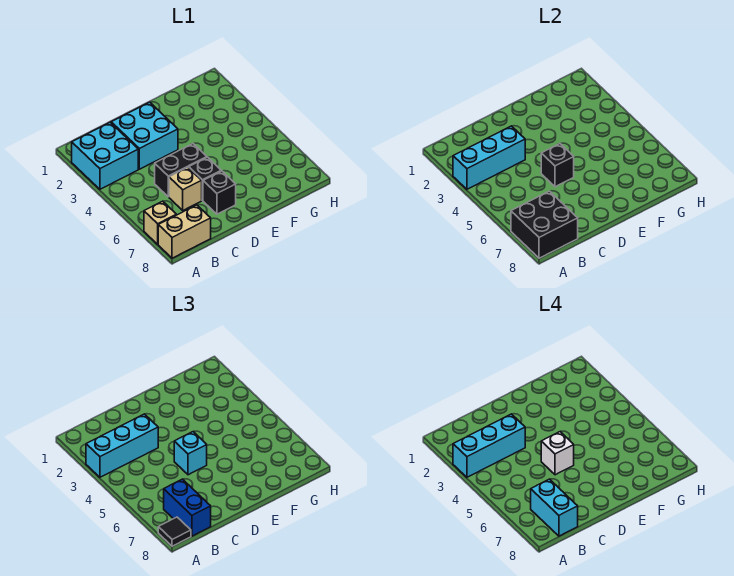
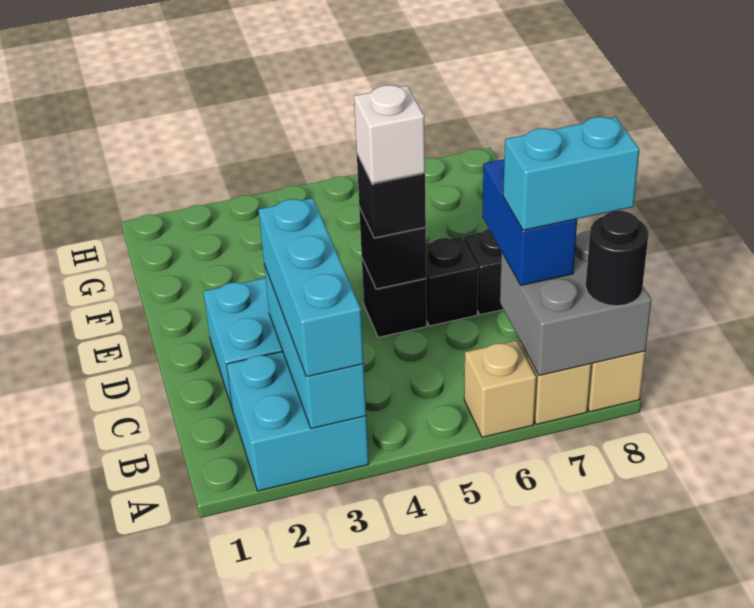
cyan 1x3 brick [453,414,525,477] -> none
black 2x2 brick [511,191,578,258] -> grey 2x2 brick [500,231,652,376]
black 1x1 tile [158,517,191,546] -> black 1x1 round brick [586,211,649,306]
blue 1x2 brick [164,479,211,536] -> blue 1x2 brick turned to [482,159,577,285]
black 1x2 brick [155,144,207,197] -> black 1x1 brick [362,259,427,337]
tan 1x1 brick [169,167,202,210] -> tan 1x1 brick moved to [464,340,536,437]
cyan 1x1 brick [174,432,207,475] -> black 1x1 brick [357,154,426,238]

